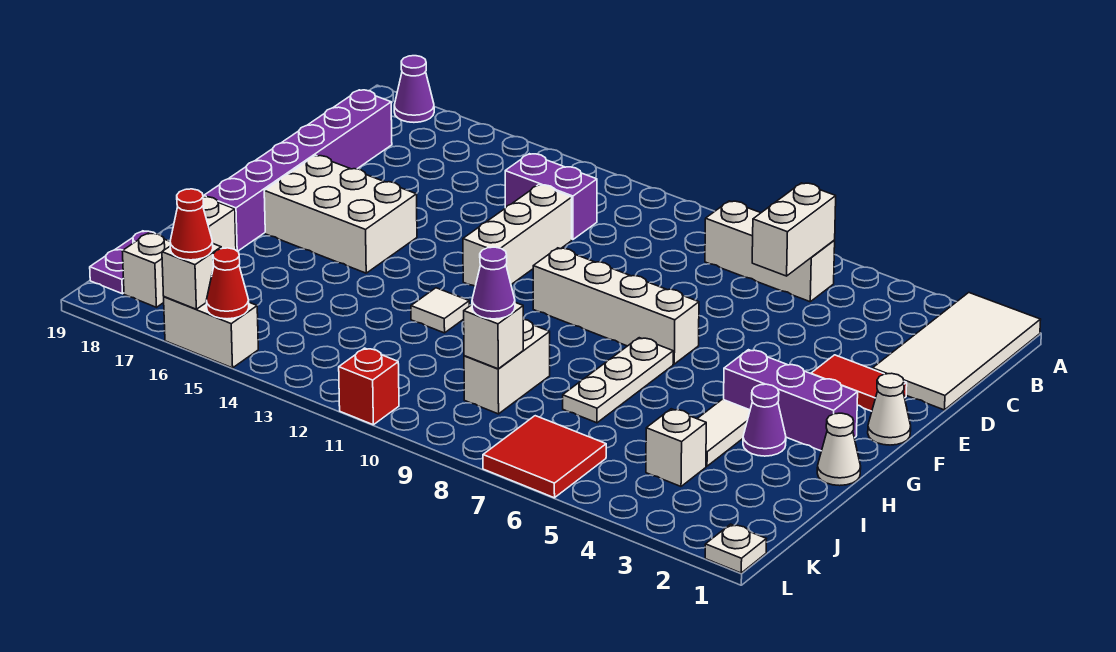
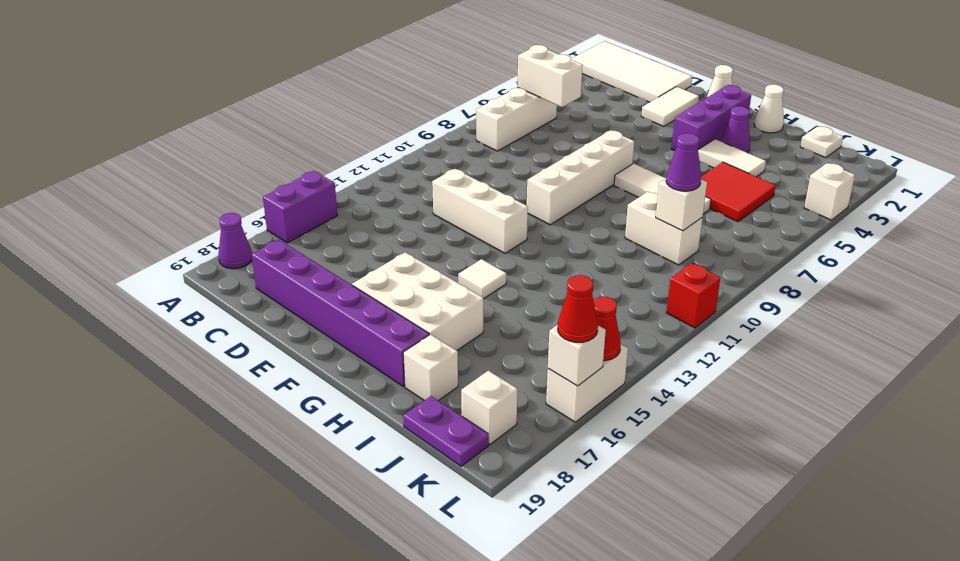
purple 1x2 brick [505,154,597,240] -> purple 1x2 brick moved to [263,171,338,243]
red 1x2 tile [811,355,907,411] -> white 1x2 tile [641,87,699,126]
white 2x3 brick [264,155,417,273] -> white 2x3 brick turned to [352,252,483,351]
white 1x3 plate [563,338,673,423] -> white 1x3 tile [614,163,711,214]
white 1x1 tile [411,288,469,333] -> white 1x1 tile moved to [458,259,506,299]
white 1x1 brick [646,409,706,486] -> white 1x1 brick moved to [804,163,855,220]
red 2x2 tile [483,416,606,498] -> red 2x2 tile moved to [701,162,776,222]
white 1x1 plate [705,524,766,573] -> white 1x1 plate moved to [800,126,843,158]

